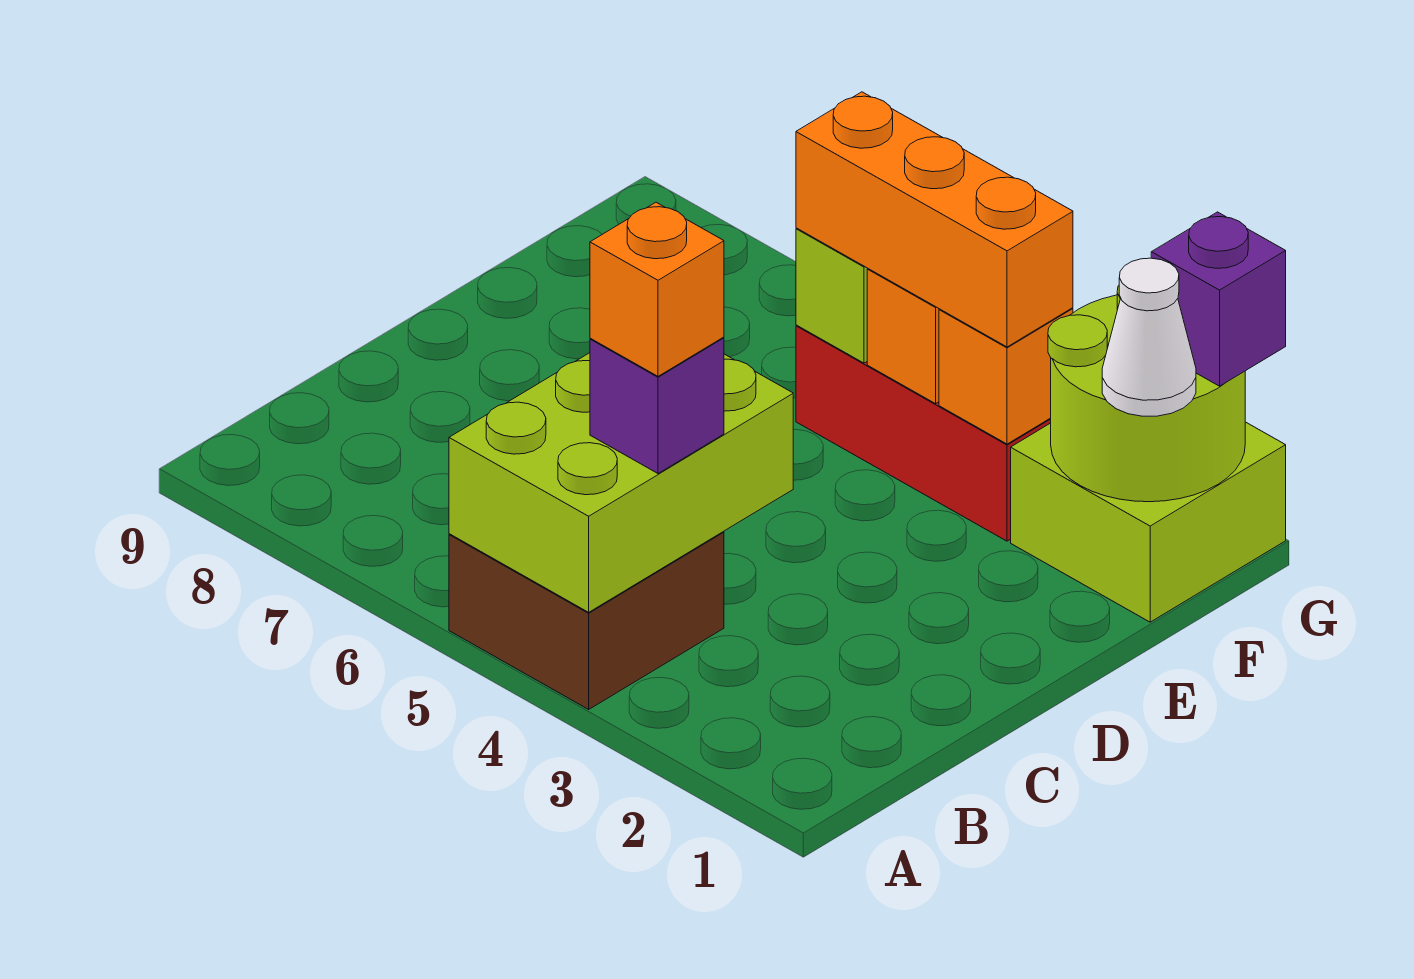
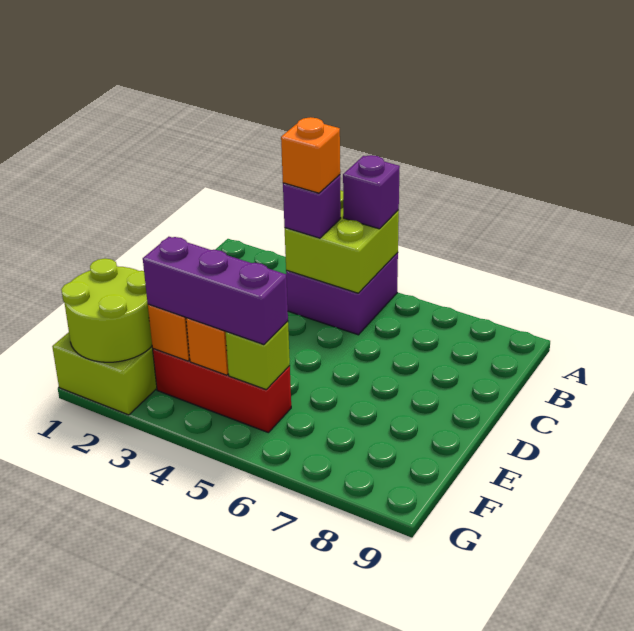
brown 2x2 brick [449,532,724,709] -> purple 2x2 brick [286,253,398,335]
lime 2x3 brick [449,353,793,612] -> lime 2x2 brick [285,190,399,293]
white 1x1 cone [1102,258,1196,416] -> none
orange 1x3 brick [796,92,1073,347] -> purple 1x3 brick [143,237,288,345]
purple 1x1 brick [1151,212,1286,386] -> purple 1x1 brick moved to [343,155,400,229]

